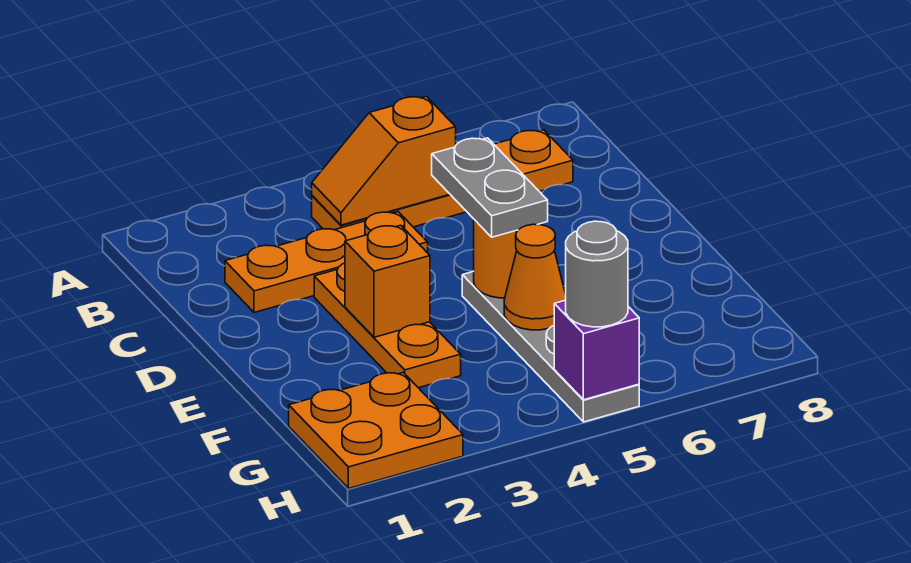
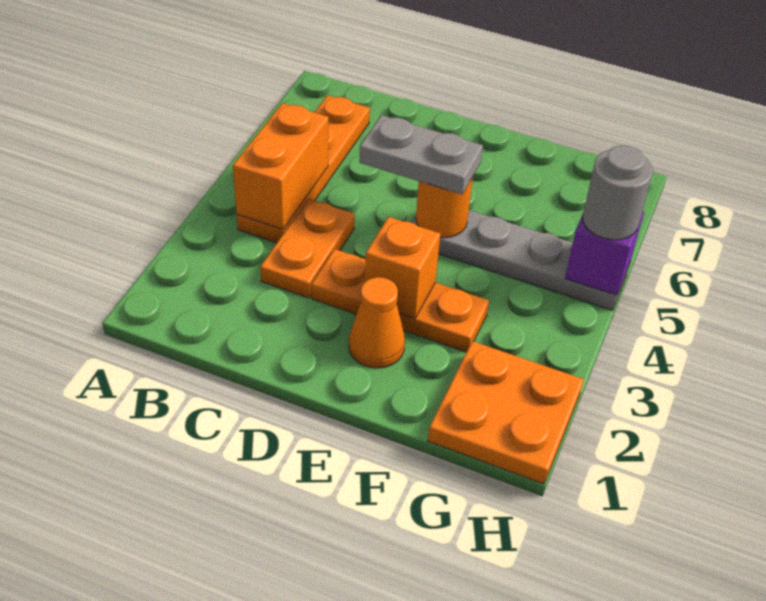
orange 1x2 slope [312,96,456,225] -> orange 1x2 brick [233,103,328,229]
orange 1x3 plate [225,212,428,313] -> orange 1x2 plate [260,199,355,298]
orange 1x1 cone [504,224,566,330] -> orange 1x1 cone moved to [349,277,405,368]

